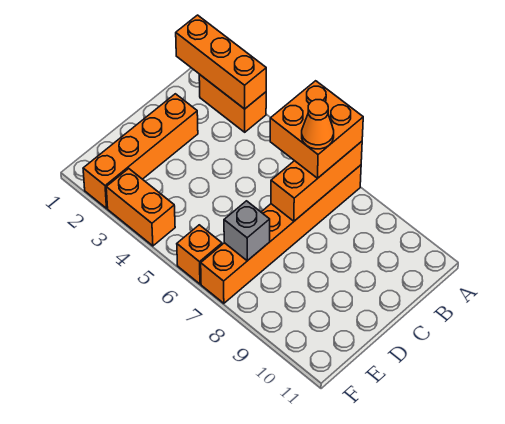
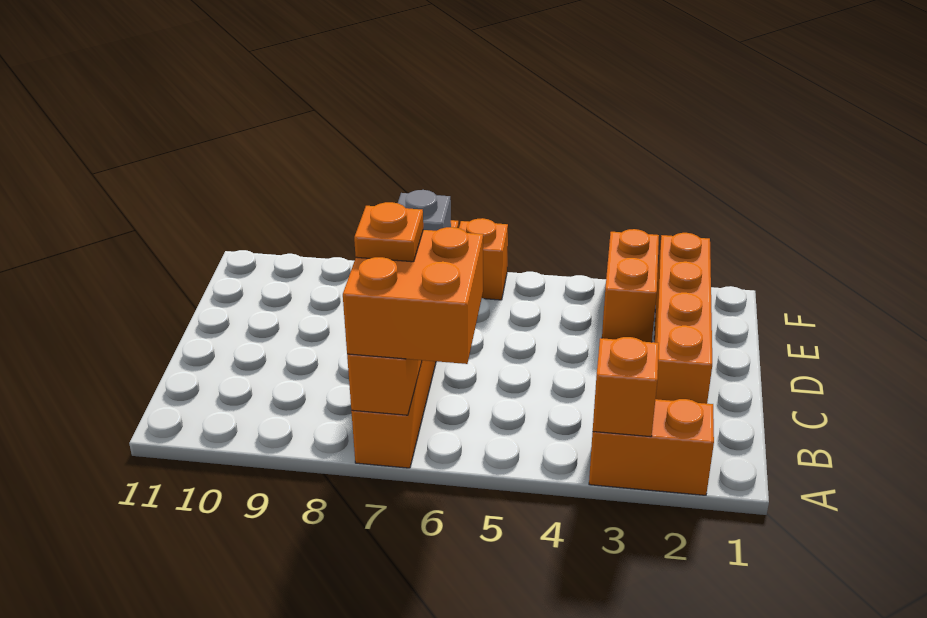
orange 1x3 brick [176,15,266,109] -> orange 1x1 brick [593,337,659,437]
orange 1x1 cone [302,100,334,149] -> orange 1x1 plate [354,202,423,262]
orange 1x2 brick [106,169,175,246] -> orange 1x2 brick turned to [602,229,659,342]

